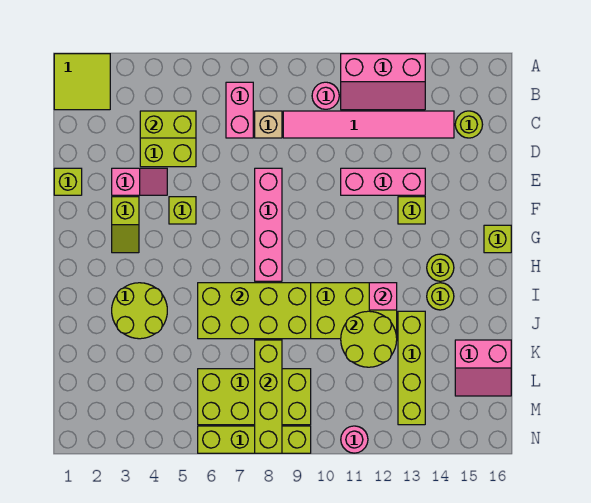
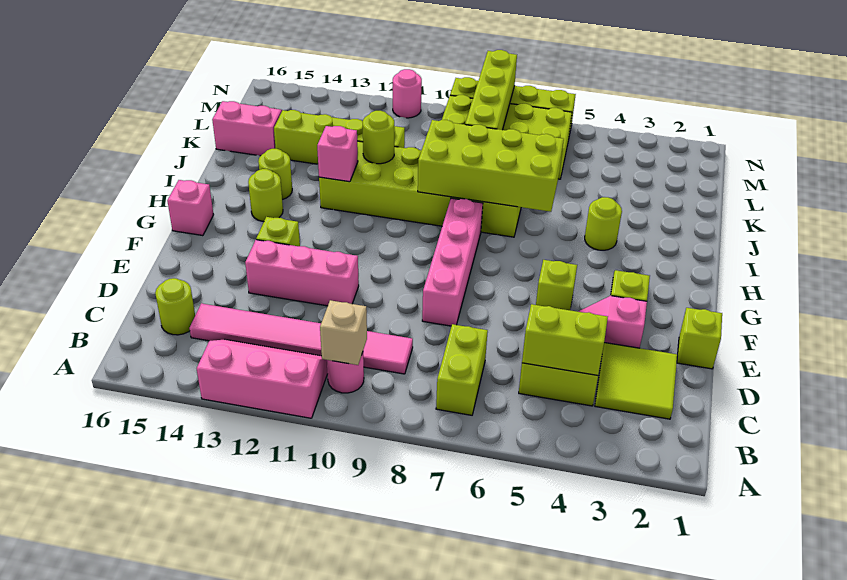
lime 2x2 tile [54,54,110,110] -> lime 2x2 tile moved to [595,343,677,419]
pink 1x2 brick [226,82,253,138] -> lime 1x2 brick [436,324,488,415]
tan 1x1 brick [255,111,282,138] -> tan 1x1 brick moved to [320,300,367,365]
lime 1x1 brick [484,225,511,253] -> pink 1x1 brick [167,180,214,236]
lime 2x2 round brick [112,283,167,339] -> lime 1x1 round brick [585,197,622,250]
lime 2x2 round brick [341,311,397,367] -> lime 1x1 round brick [363,111,394,164]
lime 1x4 brick [398,311,425,425] -> lime 1x4 brick turned to [274,110,405,164]

